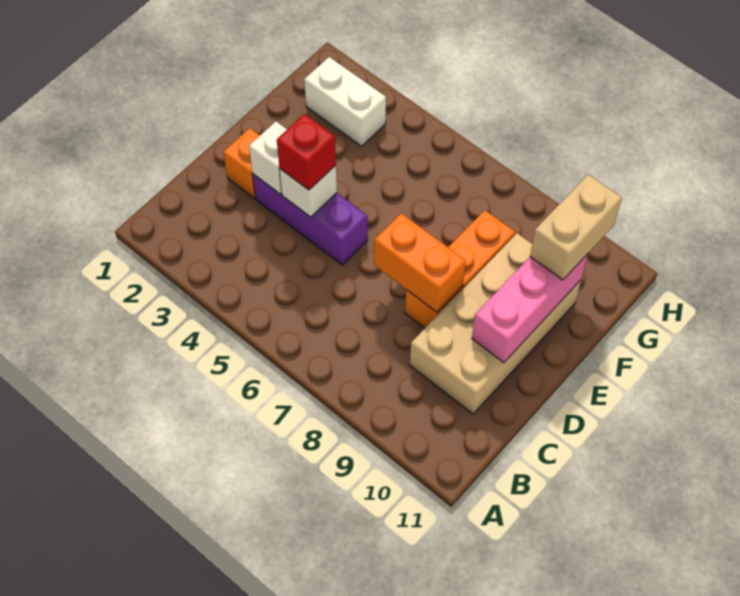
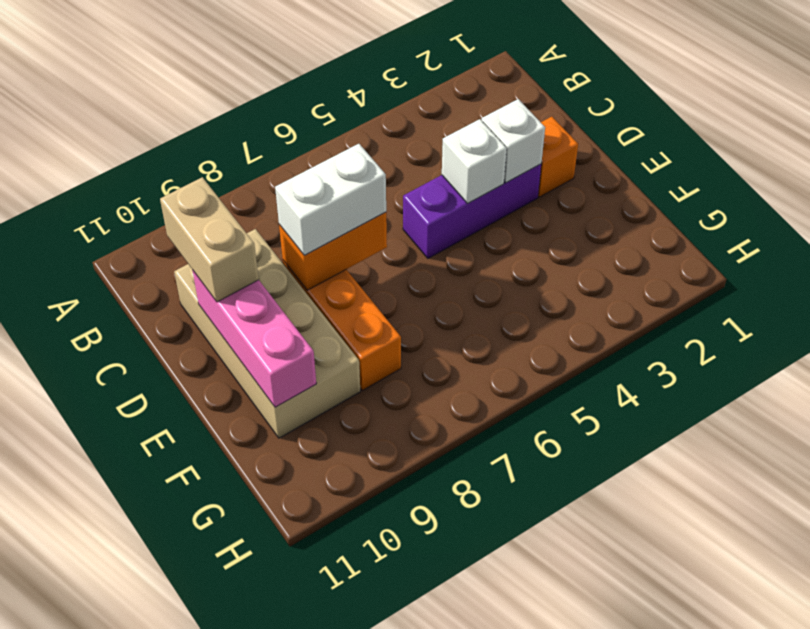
red 1x1 brick [277,114,336,190] -> none
tan 1x2 brick [530,175,622,280] -> tan 1x2 brick moved to [160,177,259,302]
white 1x2 brick [304,57,386,146] -> white 1x2 brick moved to [275,144,386,255]

